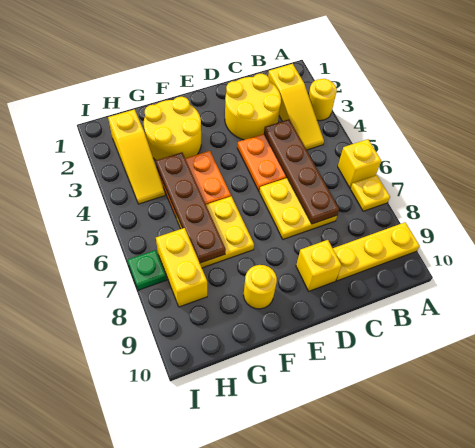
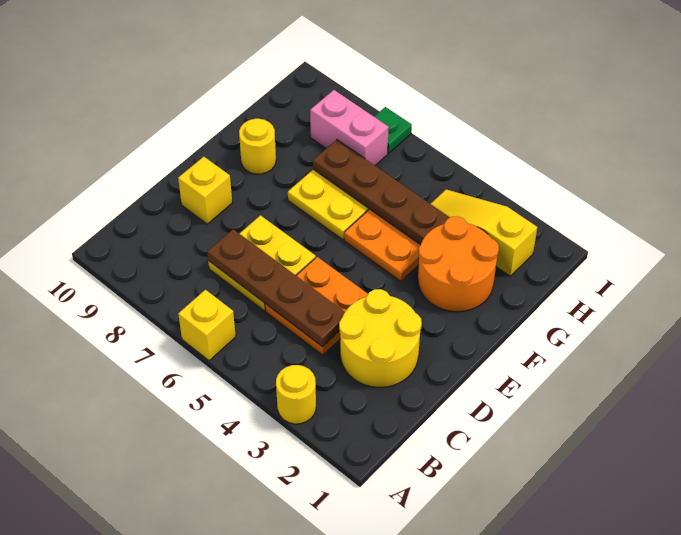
yellow 1x1 plate [350,175,390,211] -> none
yellow 1x3 plate [333,222,420,281] -> none
yellow 1x3 slope [268,64,324,150] -> none
yellow 2x2 round brick [144,97,201,160] -> orange 2x2 round brick [418,216,499,312]
yellow 1x2 brick [156,228,207,307] -> pink 1x2 brick [310,90,389,165]

